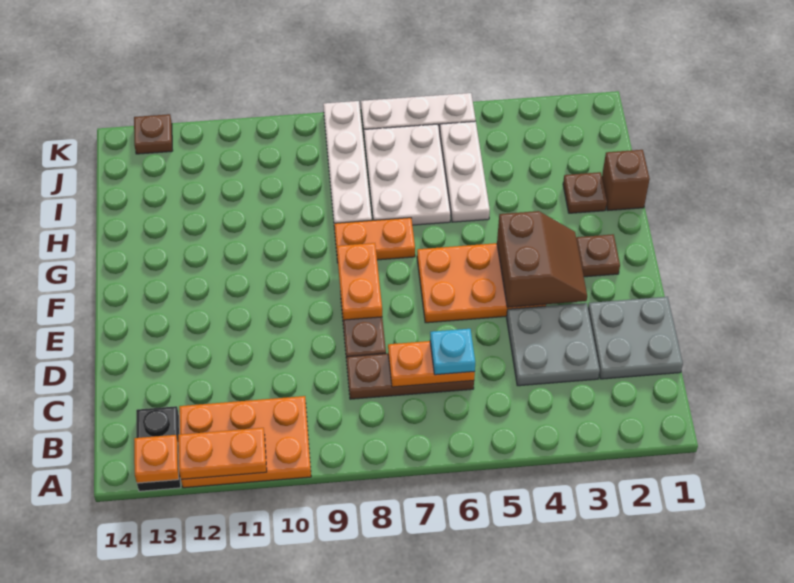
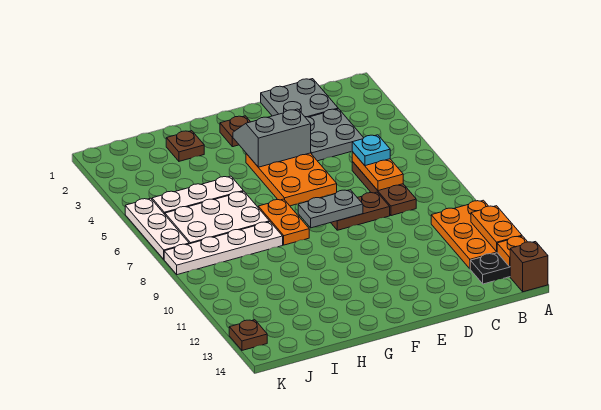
brown 2x2 slope [497,211,587,307] -> grey 2x2 slope [233,109,311,167]
orange 1x2 plate [337,243,382,320] -> grey 1x2 plate [298,190,363,228]
brown 1x1 brick [602,150,650,210] -> brown 1x1 brick moved to [510,242,548,292]

